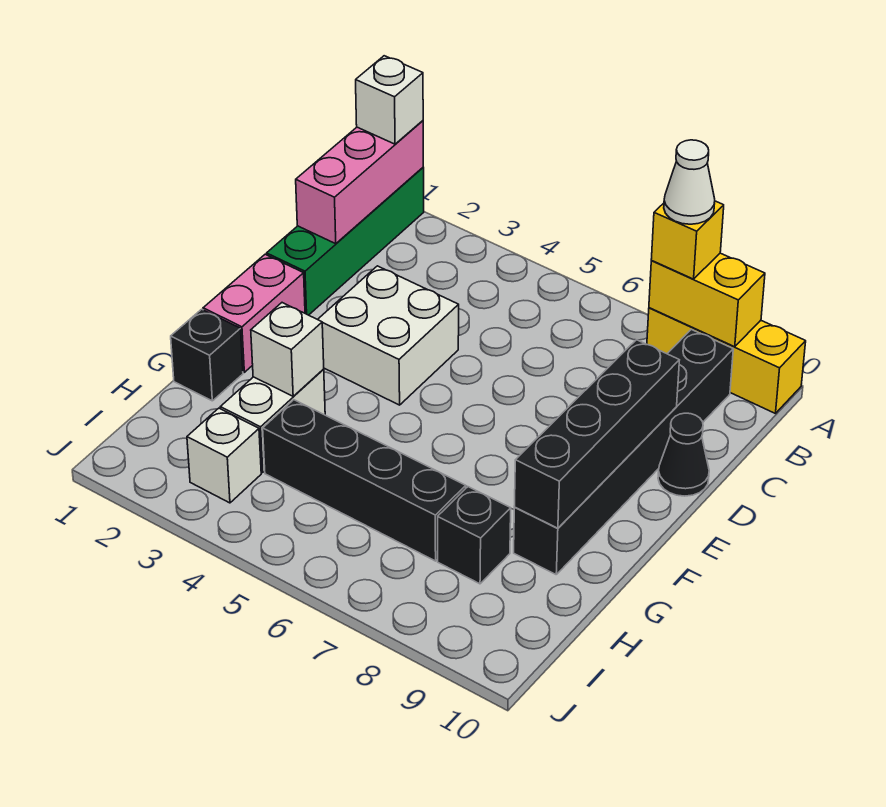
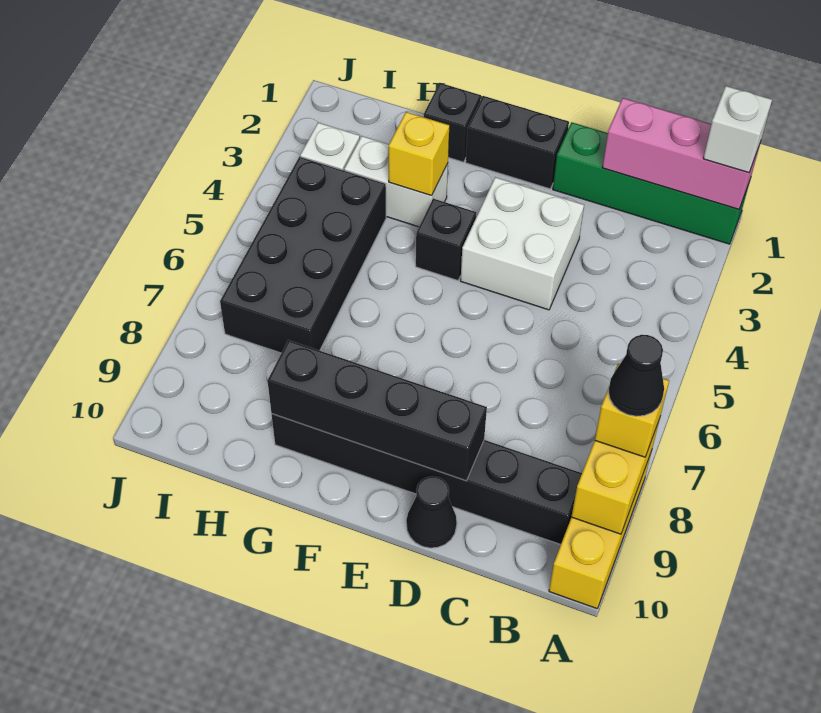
white 1x1 cone [664,140,715,224] -> black 1x1 cone [608,335,664,416]
pink 1x2 brick [203,254,305,372] -> black 1x2 brick [466,96,569,189]
white 1x1 brick [251,303,324,396] -> yellow 1x1 brick [389,112,449,196]
black 1x4 brick [263,400,466,561] -> black 2x4 brick [220,157,386,353]
black 1x1 brick [438,487,511,584] -> black 1x1 brick moved to [416,199,476,280]

